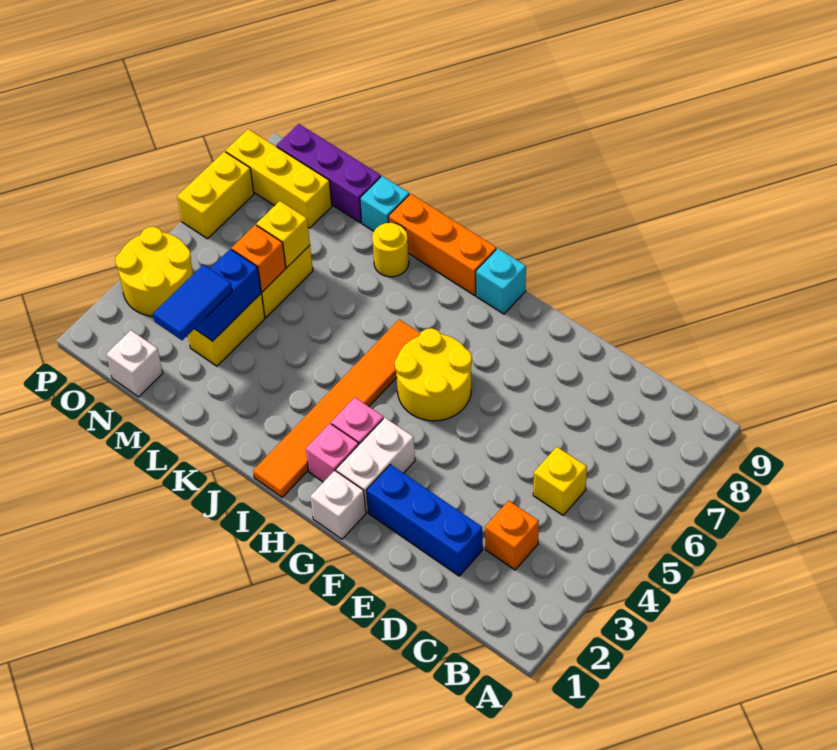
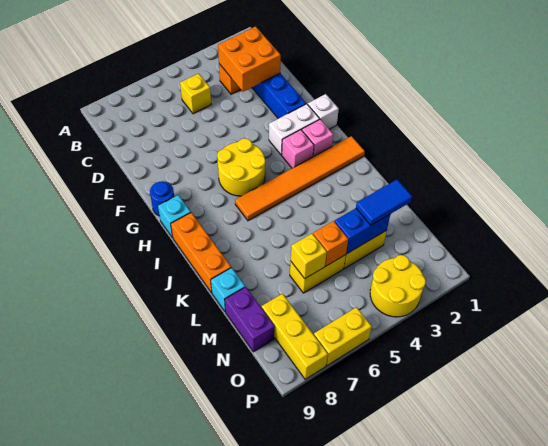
none -> orange 2x2 brick [218,26,281,92]
none -> blue 1x1 round brick [150,181,174,216]
yellow 1x1 round brick [372,223,409,277] -> none
purple 1x3 brick [276,124,381,223] -> purple 1x2 brick [225,287,275,352]
white 1x1 brick [106,330,163,397] -> none

